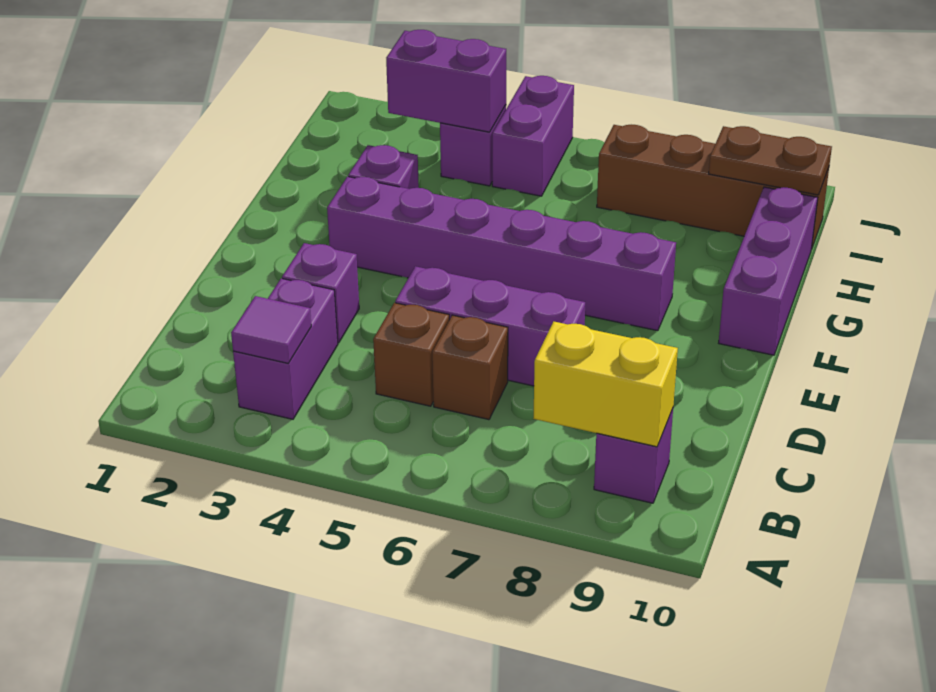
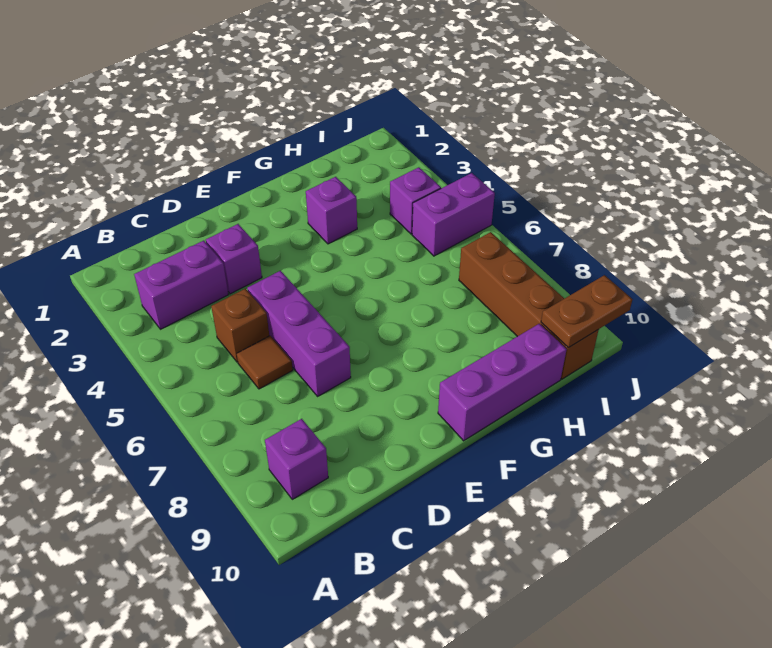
purple 1x1 tile [231,296,311,363] -> none
yellow 1x2 brick [533,322,678,447] -> none
brown 1x1 brick [432,315,508,420] -> brown 1x1 tile [237,336,293,389]
purple 1x6 brick [327,177,676,331] -> none
purple 1x2 brick [386,30,506,132] -> none
brown 1x2 plate [709,126,832,195] -> brown 1x2 plate turned to [541,275,632,348]

